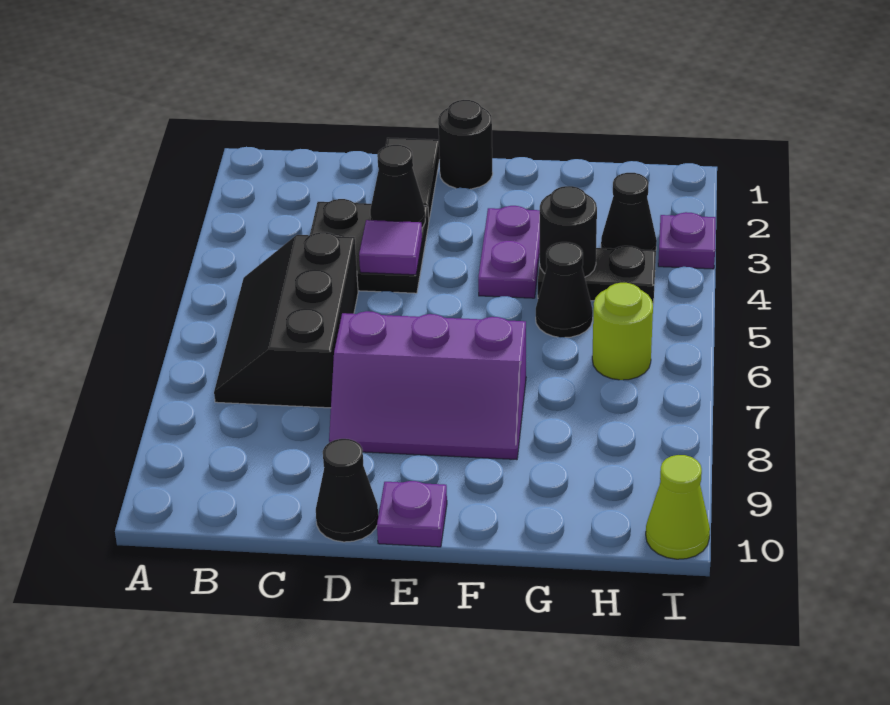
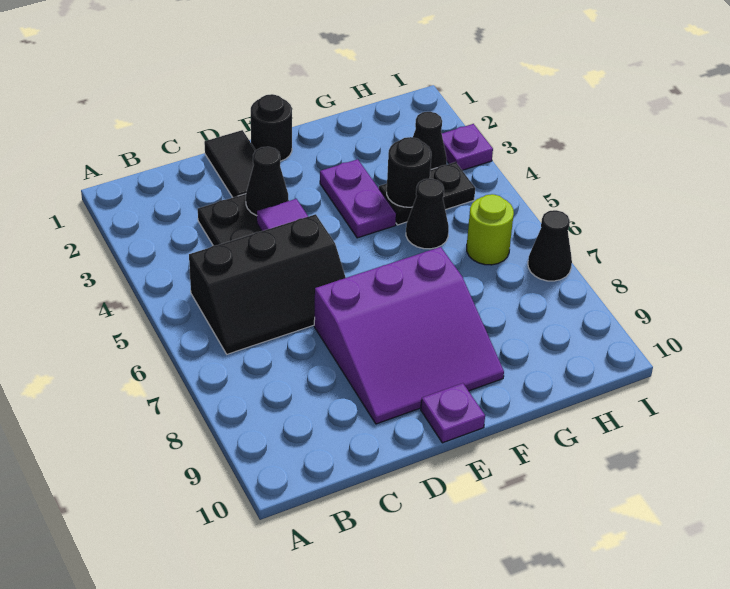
black 2x3 slope [214,232,358,408] -> black 2x3 slope turned to [189,214,346,354]
purple 2x3 slope [329,311,526,460] -> purple 3x3 slope [314,247,504,424]
black 1x1 cone [316,439,378,542] -> black 1x1 cone moved to [528,210,572,281]
lime 1x1 cone [646,455,710,559] -> none

